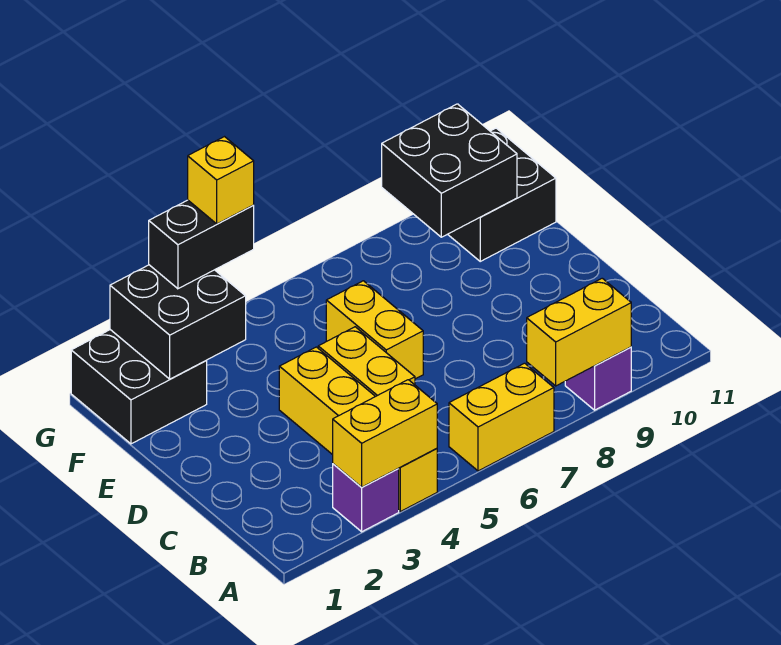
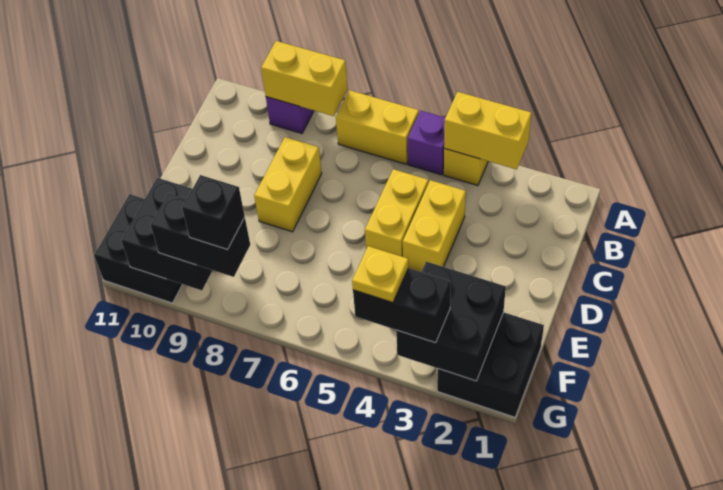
purple 1x1 brick [333,464,399,532] -> purple 1x1 brick moved to [408,111,445,175]
yellow 1x2 brick [326,281,423,379] -> yellow 1x2 brick moved to [254,137,322,232]
yellow 1x1 brick [188,137,254,224] -> yellow 1x1 plate [352,246,408,303]
none -> black 1x2 brick [150,193,250,277]
none -> black 1x1 brick [182,175,245,250]

